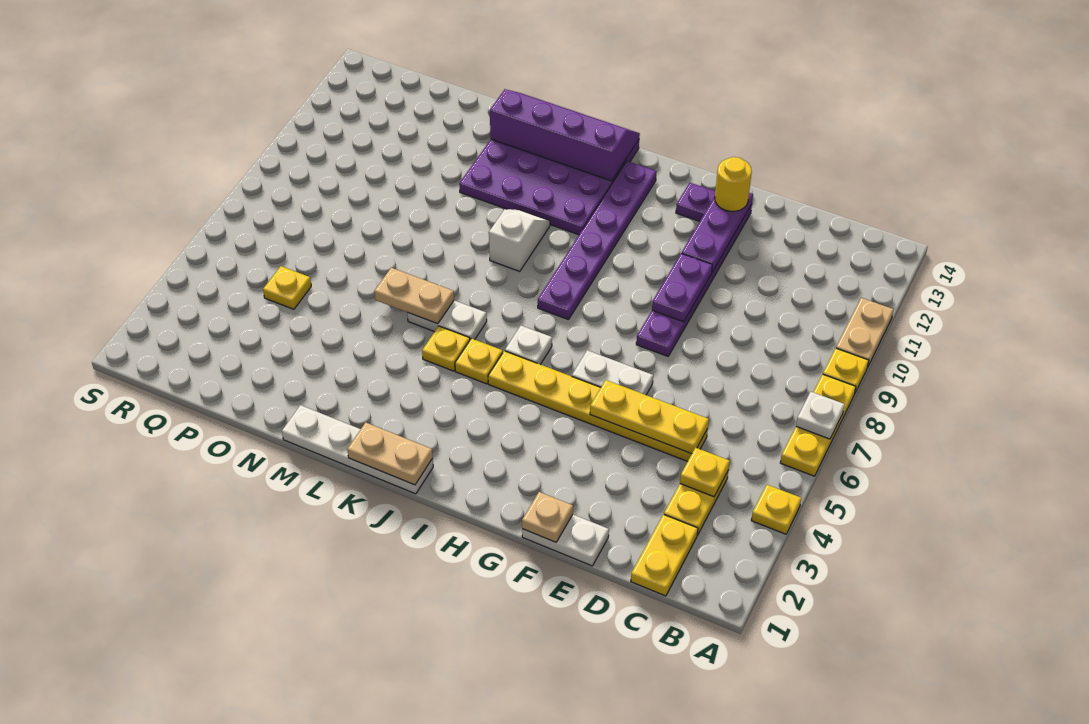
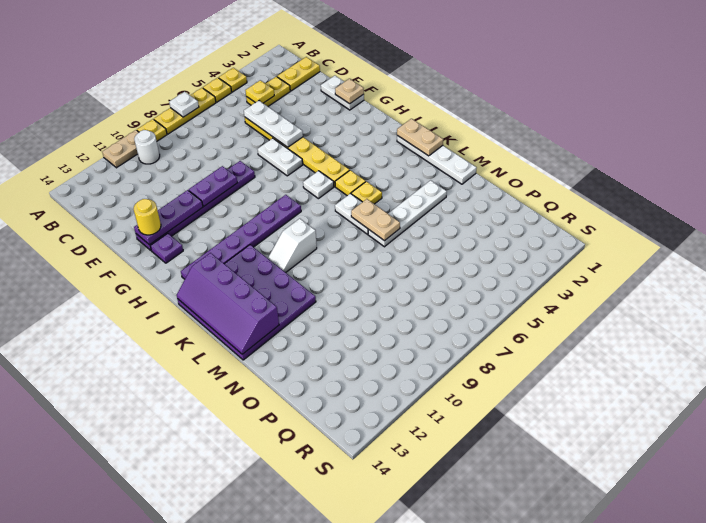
none -> white 1x1 round brick [134,130,160,164]
yellow 1x3 plate [590,380,709,454] -> white 1x3 plate [244,101,303,147]
none -> white 1x4 plate [368,180,447,247]
yellow 1x1 plate [263,266,311,309] -> yellow 1x1 plate moved to [203,78,232,102]

